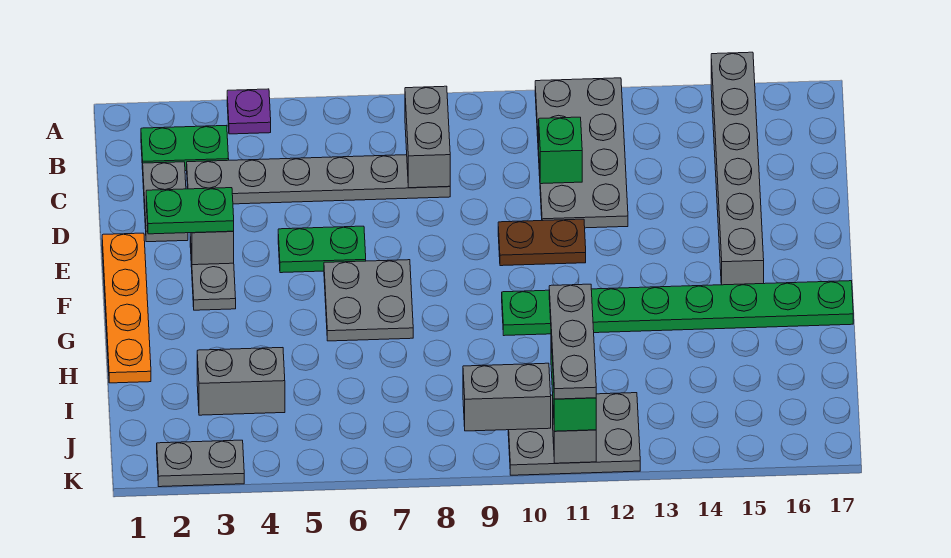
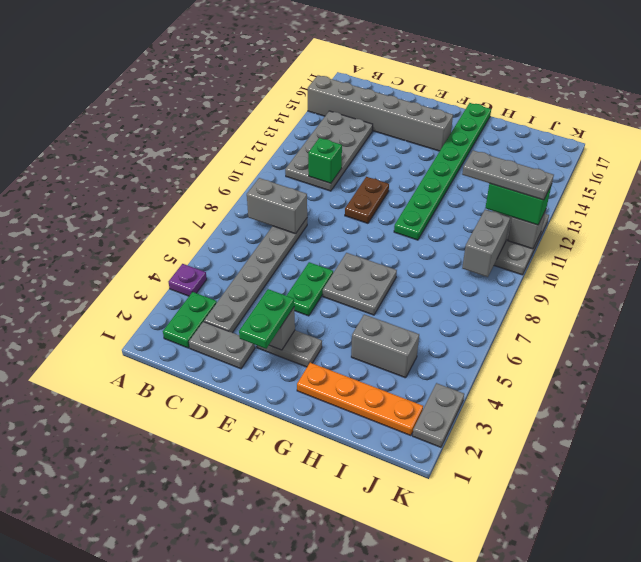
grey 2x4 plate [535,78,628,228] -> grey 2x4 plate turned to [285,111,373,191]
orange 1x4 plate [102,233,151,383] -> orange 1x4 plate moved to [297,363,423,436]
grey 1x2 brick [197,348,285,415] -> grey 1x2 brick turned to [351,314,419,378]

